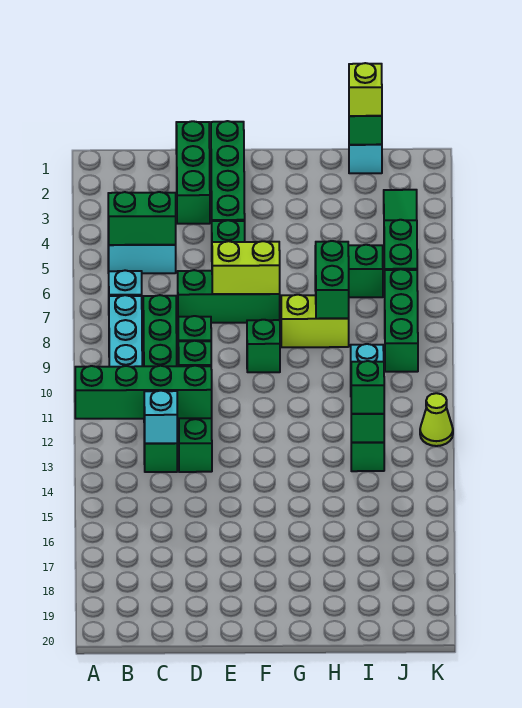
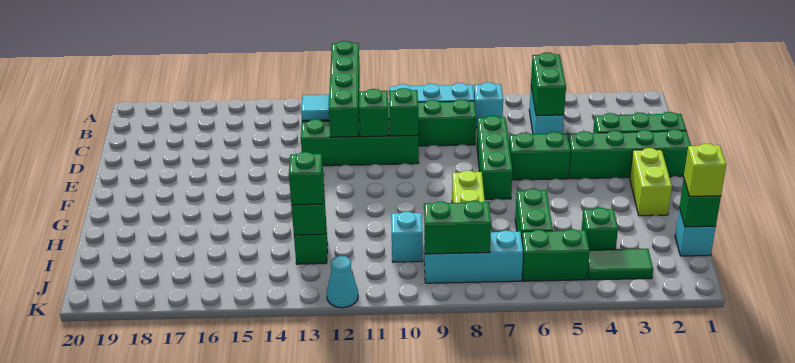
cyan 1x1 brick [144,391,177,443] -> cyan 1x1 tile [301,95,329,120]
lime 1x2 brick [212,241,280,294] -> lime 1x2 brick moved to [630,148,672,216]
green 1x1 brick [247,320,280,372] -> green 1x1 brick moved to [582,208,618,250]
green 1x2 brick [315,241,349,319] -> green 1x2 brick moved to [424,201,491,254]
green 1x3 brick [385,269,418,372] -> cyan 1x3 brick [424,230,523,283]
lime 1x1 cone [420,393,453,446] -> cyan 1x1 cone [327,256,358,308]

